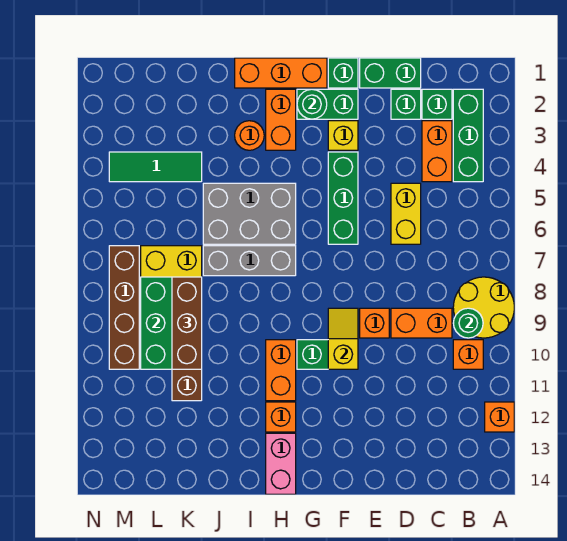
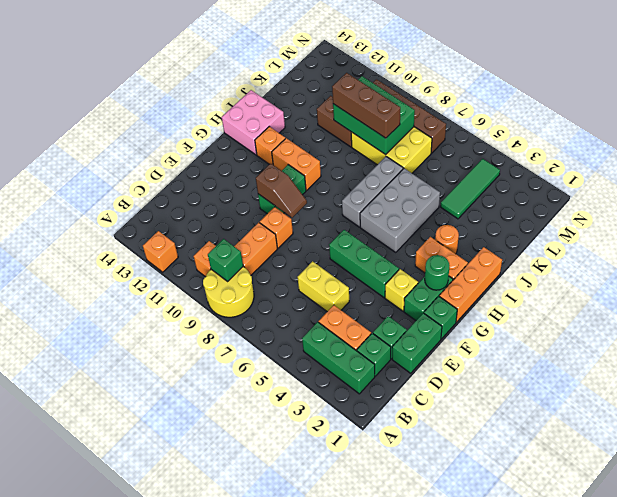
green 1x1 round brick [453,308,483,338] -> green 1x1 brick [208,239,243,281]
yellow 1x2 slope [328,308,358,369] -> brown 1x2 slope [256,164,307,218]
pink 1x2 brick [266,433,296,494] -> pink 2x2 brick [222,90,285,155]

